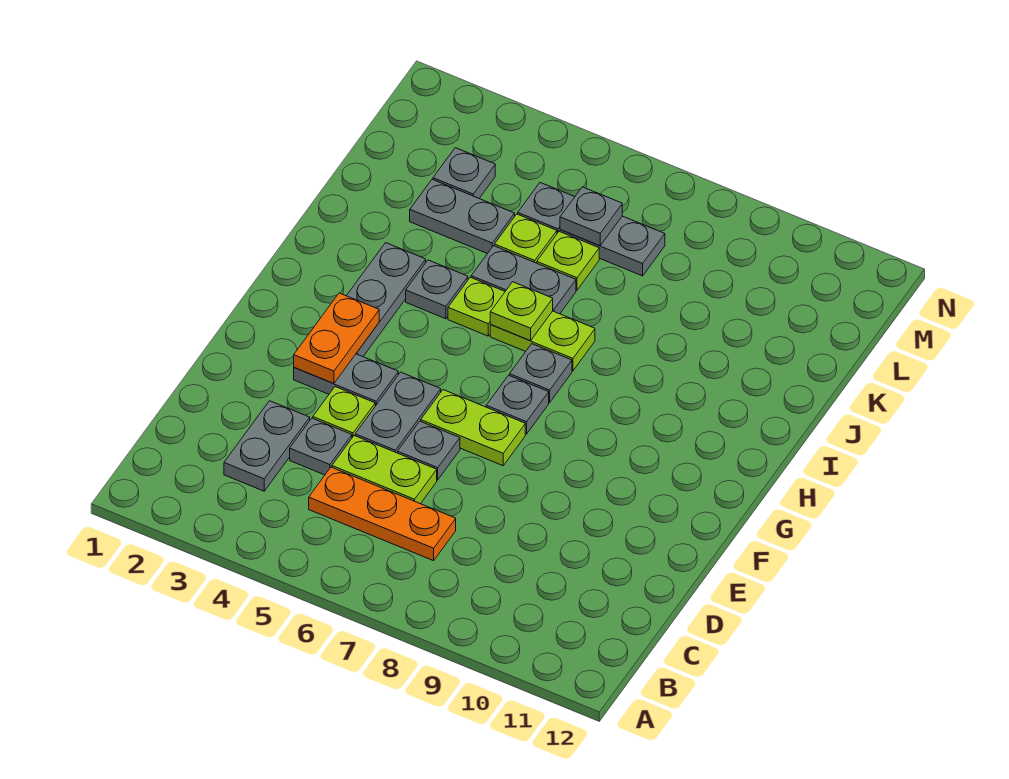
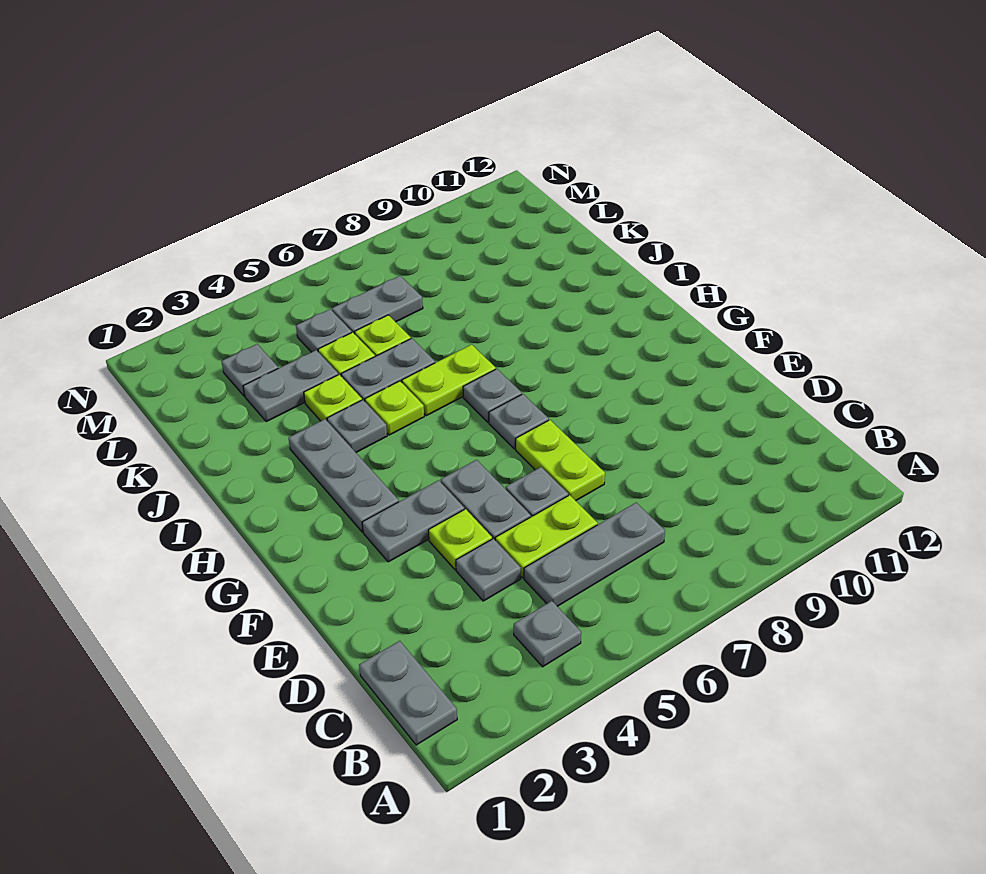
grey 1x2 plate [224,401,310,491] -> grey 1x2 plate moved to [359,641,457,745]
orange 1x3 plate [309,467,456,561] -> grey 1x3 plate [524,503,665,606]
orange 1x2 plate [294,293,379,383] -> none
lime 1x2 plate [421,390,525,466] -> lime 1x2 plate turned to [516,420,605,501]
lime 1x1 plate [490,282,553,341] -> lime 1x1 plate moved to [304,375,362,421]
grey 1x1 plate [560,187,622,246] -> grey 1x1 plate moved to [514,601,581,667]

